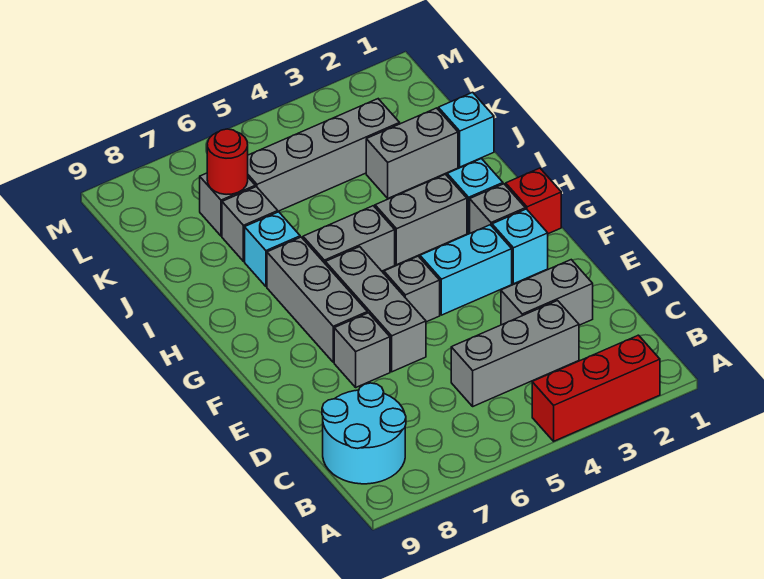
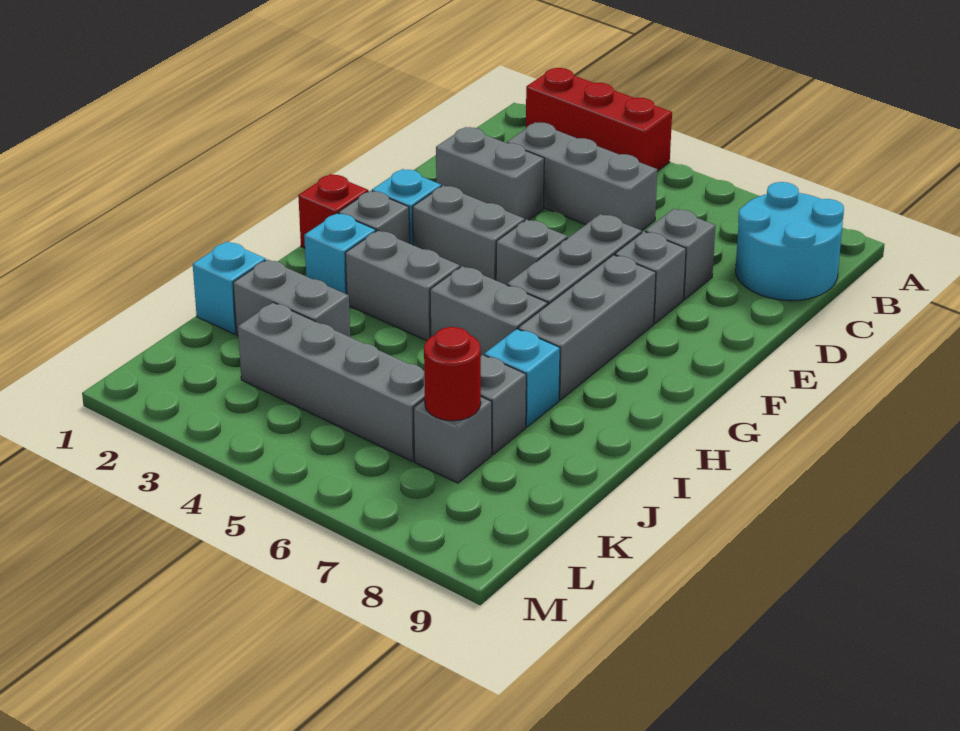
none -> grey 1x1 brick [645,209,716,300]
cyan 1x2 brick [420,225,512,315] -> grey 1x2 brick [413,186,525,280]

